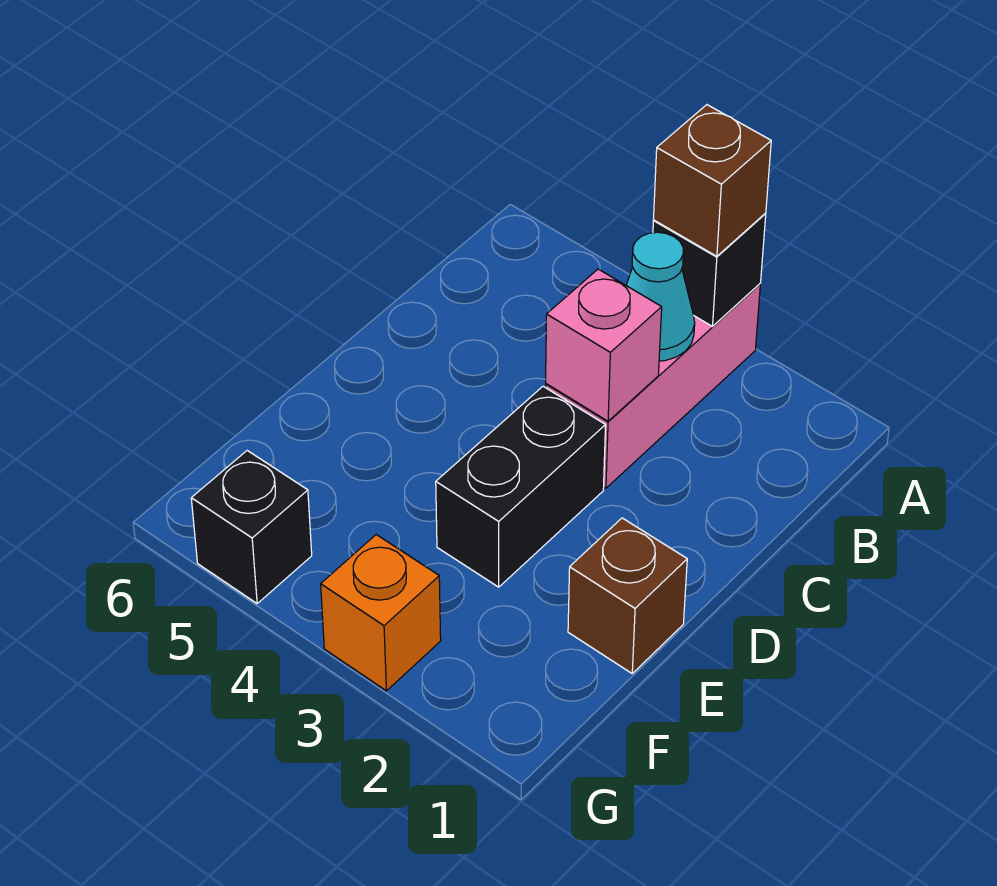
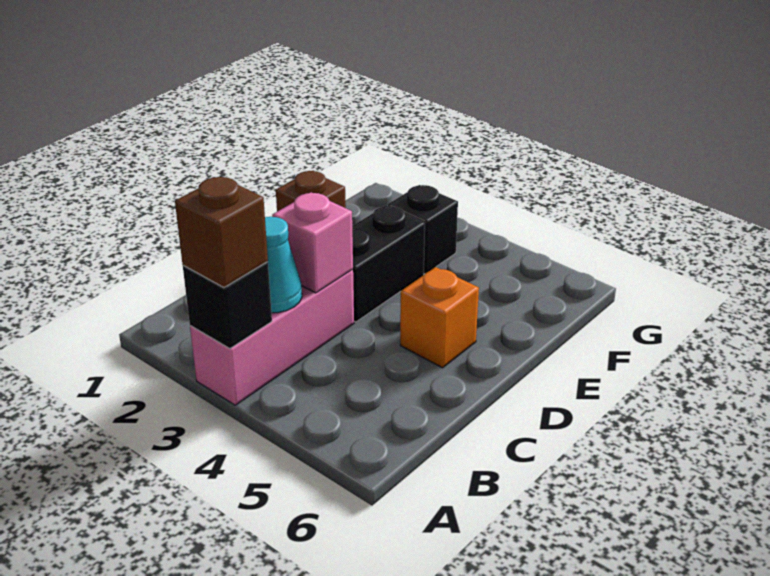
orange 1x1 brick [321,535,441,691] -> orange 1x1 brick moved to [400,267,479,368]
black 1x1 brick [191,451,312,603] -> black 1x1 brick moved to [388,185,458,274]

